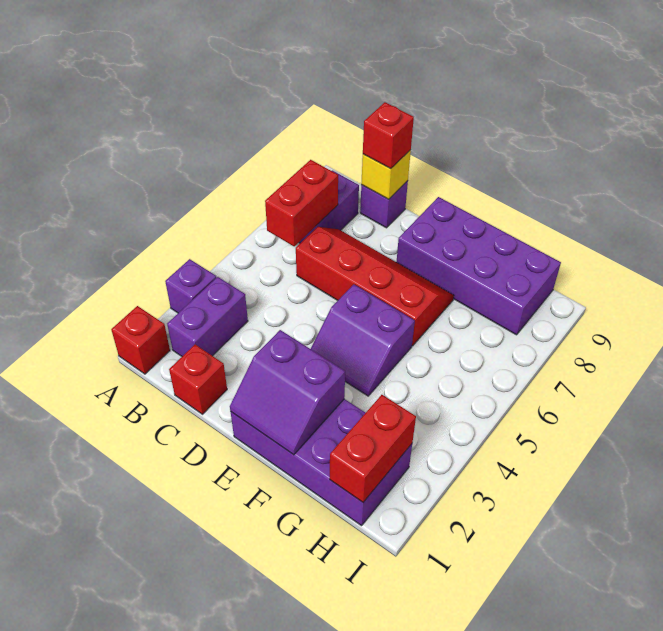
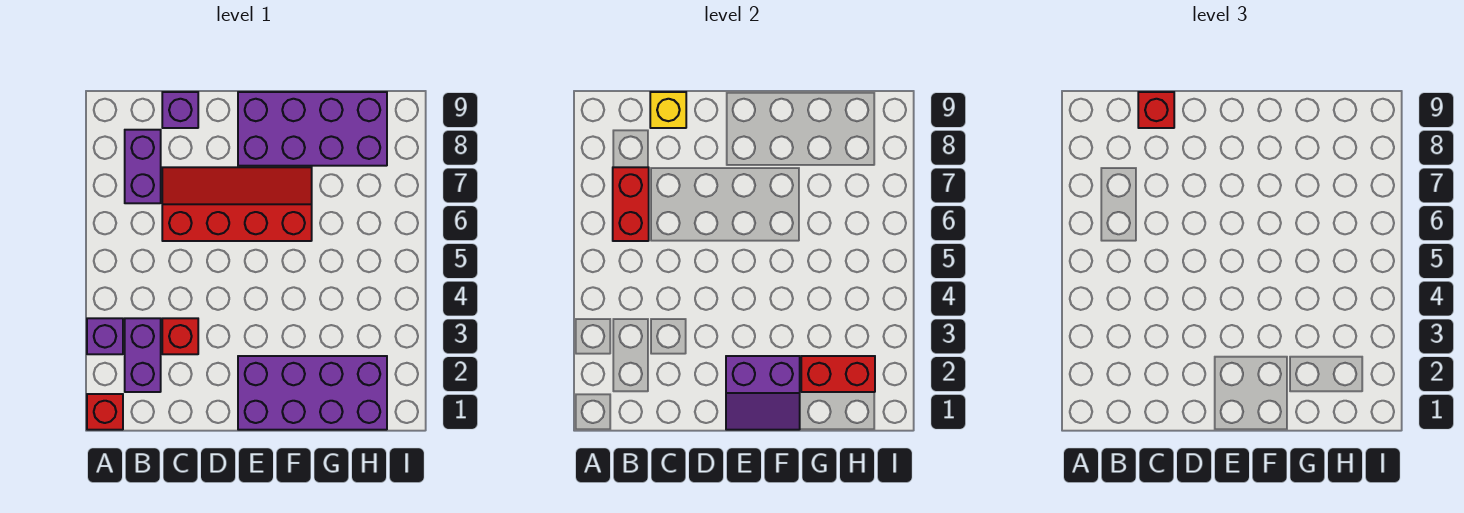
red 1x1 brick [169,345,227,414] -> red 1x1 brick moved to [162,318,198,354]
purple 2x2 slope [311,284,415,396] -> none
red 1x2 brick [330,395,416,502] -> red 1x2 brick turned to [801,356,875,392]

